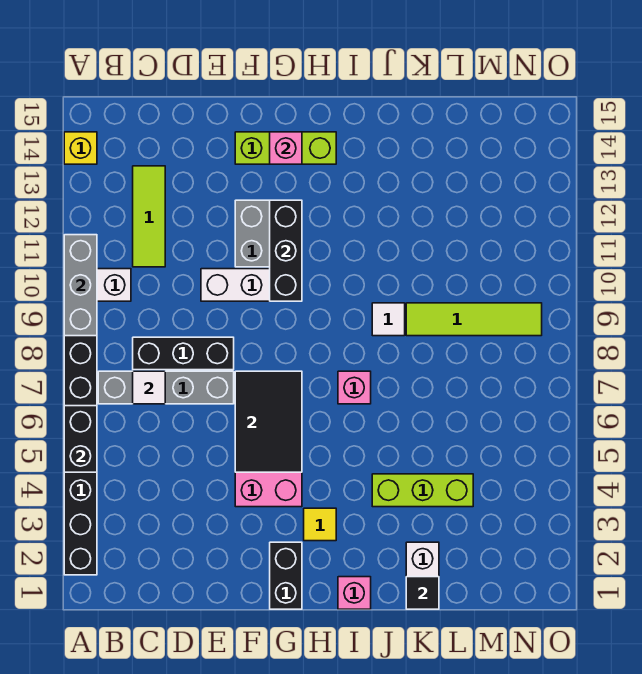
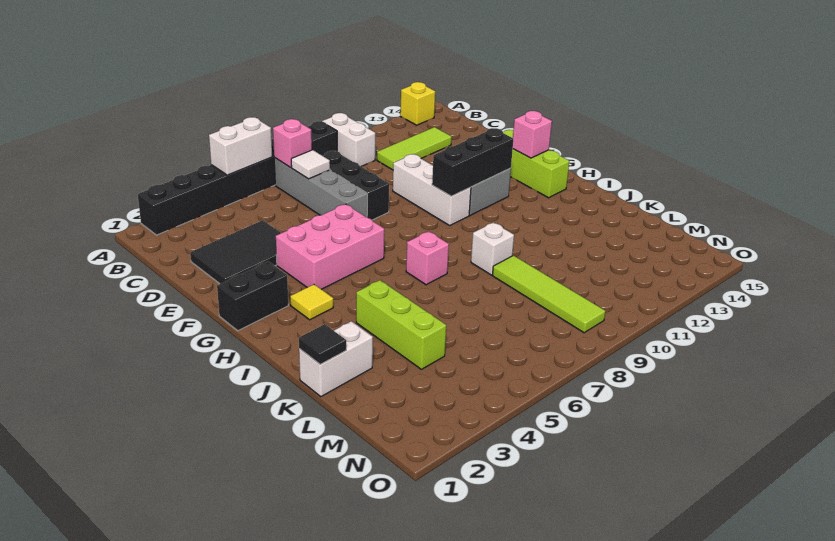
black 1x2 brick [64,406,97,472] -> white 1x2 brick [209,117,272,175]
grey 1x3 brick [64,235,97,336] -> none
black 2x3 tile [235,371,302,472] -> black 2x3 tile moved to [190,220,281,284]
pink 1x1 brick [338,577,371,609] -> pink 1x1 brick moved to [273,119,312,167]
white 1x1 tile [372,303,405,336] -> white 1x1 brick [471,223,514,275]

